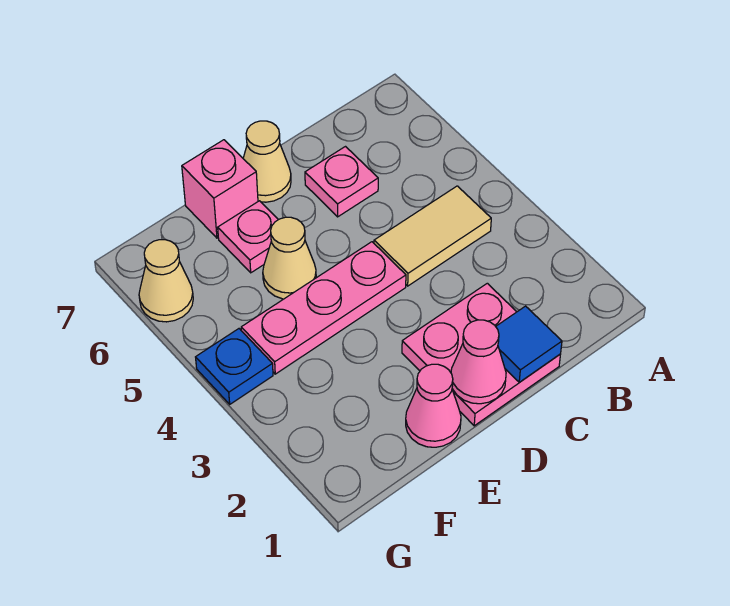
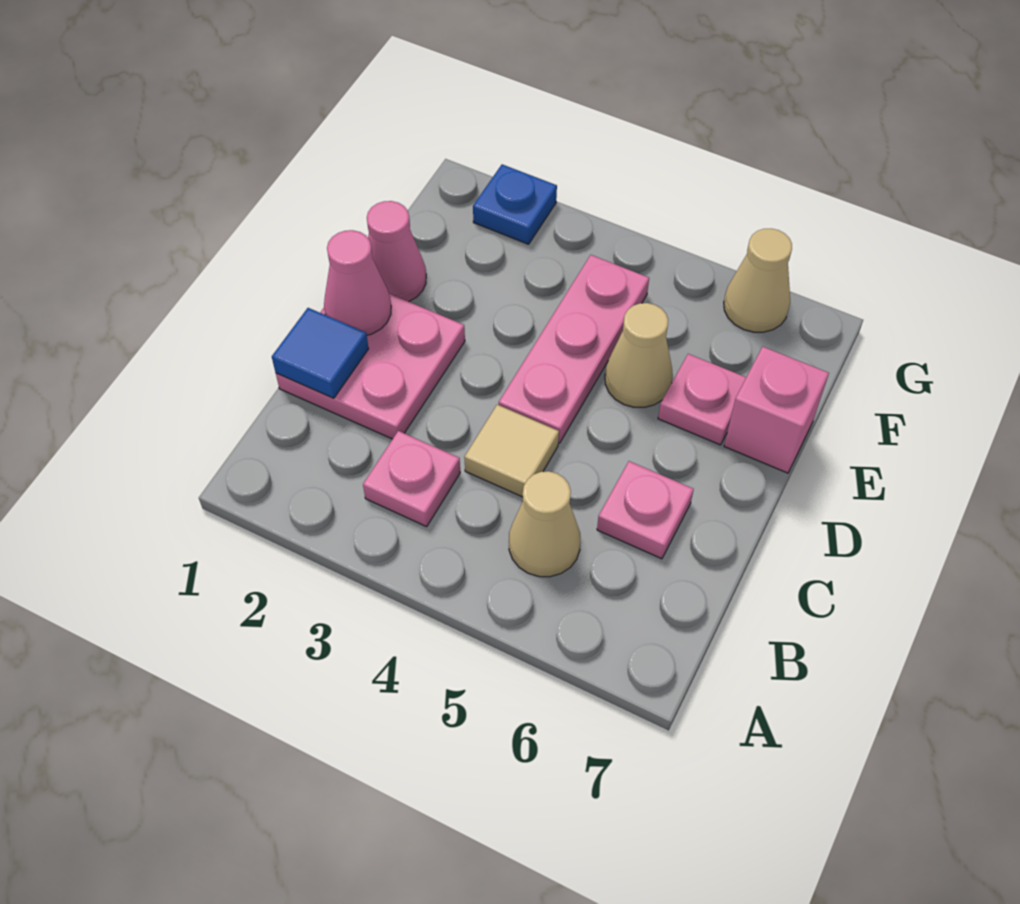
none -> pink 1x1 plate [363,431,460,527]
tan 1x2 tile [374,186,491,286] -> tan 1x1 tile [464,405,559,497]
tan 1x1 cone [243,121,291,202] -> tan 1x1 cone moved to [509,471,581,577]
blue 1x1 plate [196,329,273,404] -> blue 1x1 plate moved to [473,164,557,244]

